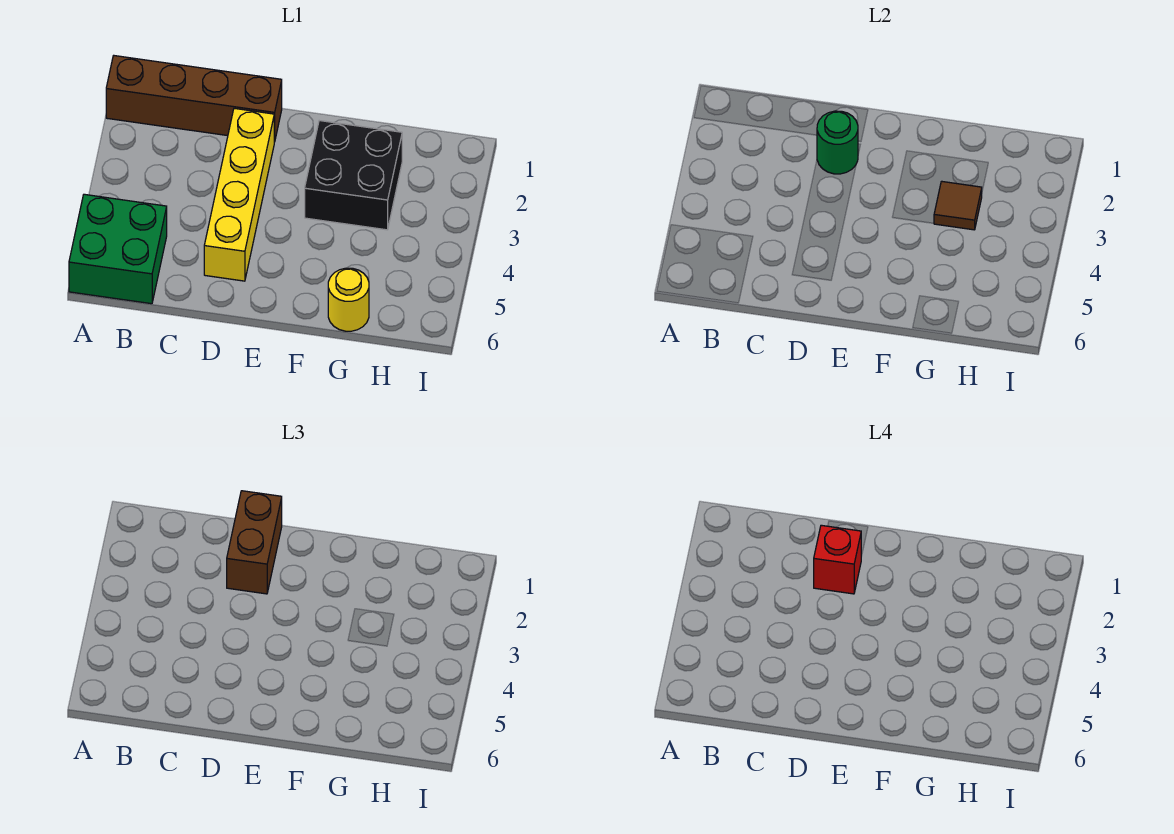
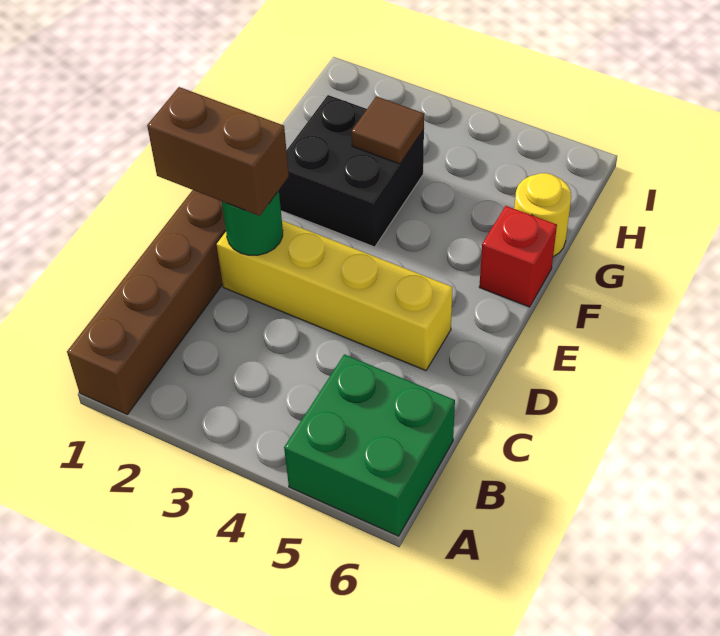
red 1x1 brick [814,525,861,594] -> red 1x1 brick moved to [479,206,557,307]

